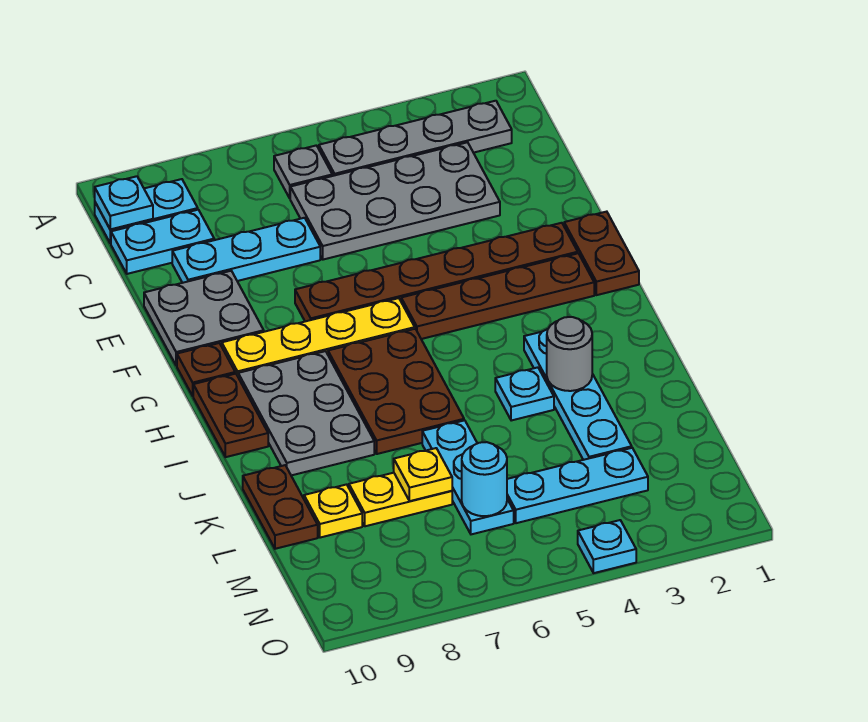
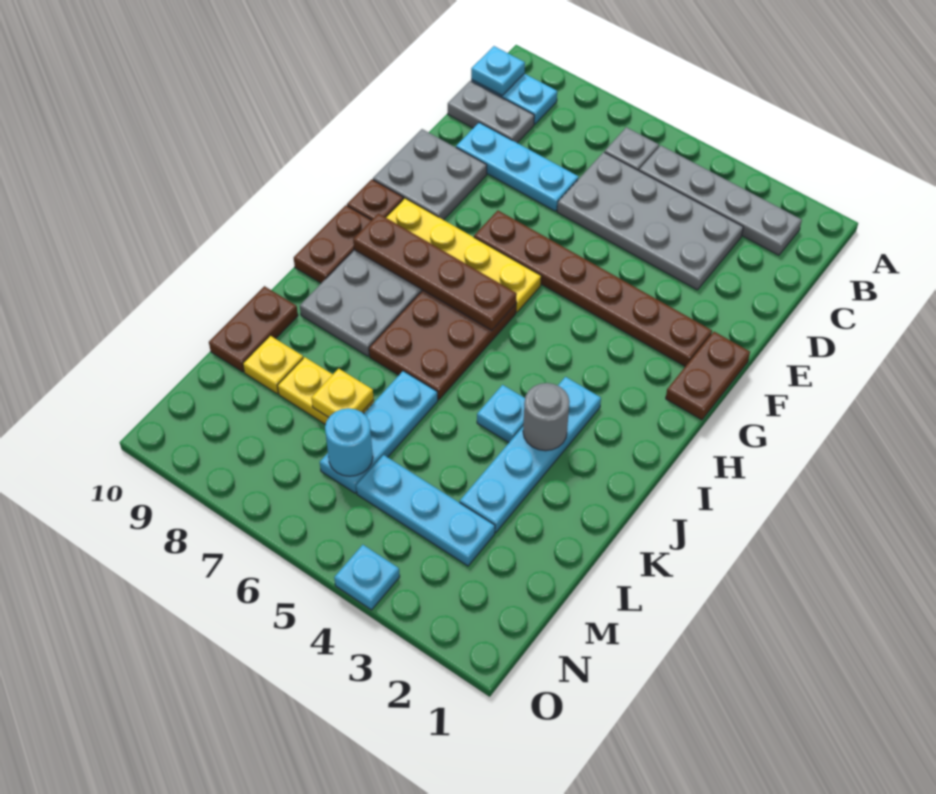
cyan 1x2 plate [111,210,214,274] -> grey 1x2 plate [448,81,534,143]
brown 1x4 plate [401,253,594,339] -> brown 1x4 plate moved to [353,214,517,330]

